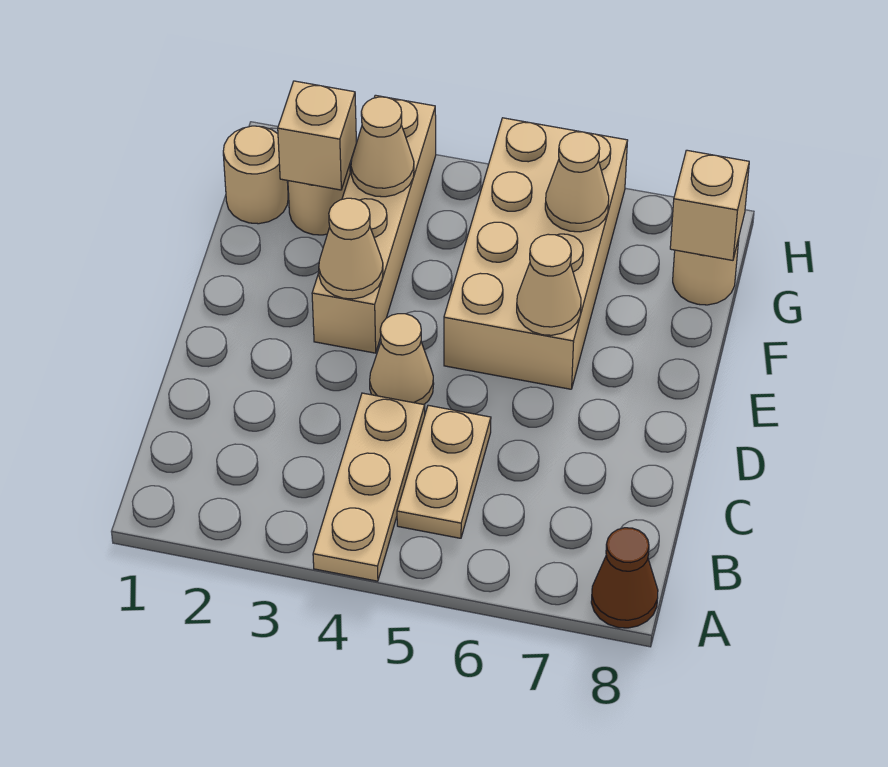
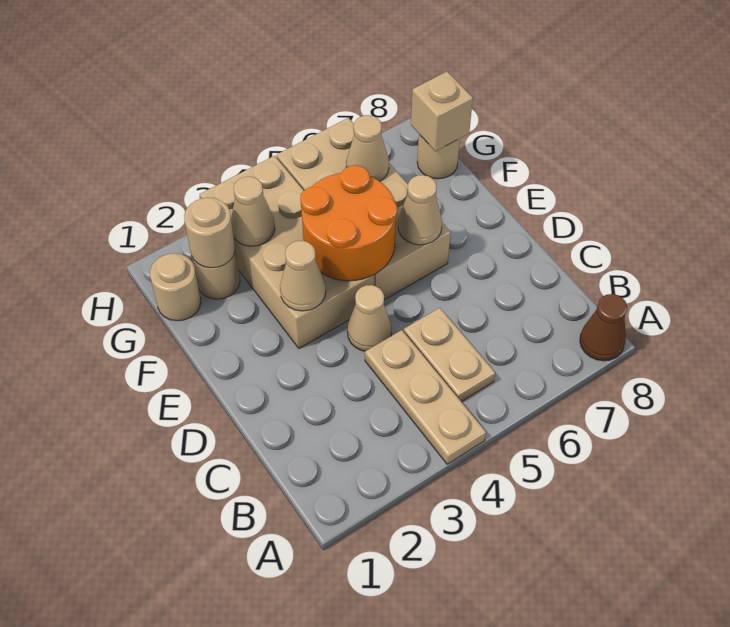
tan 1x4 brick [312,95,436,353] -> tan 2x4 brick [200,156,374,348]
none -> orange 2x2 round brick [300,165,397,281]
tan 1x1 brick [278,81,356,190] -> tan 1x1 round brick [184,198,235,268]

